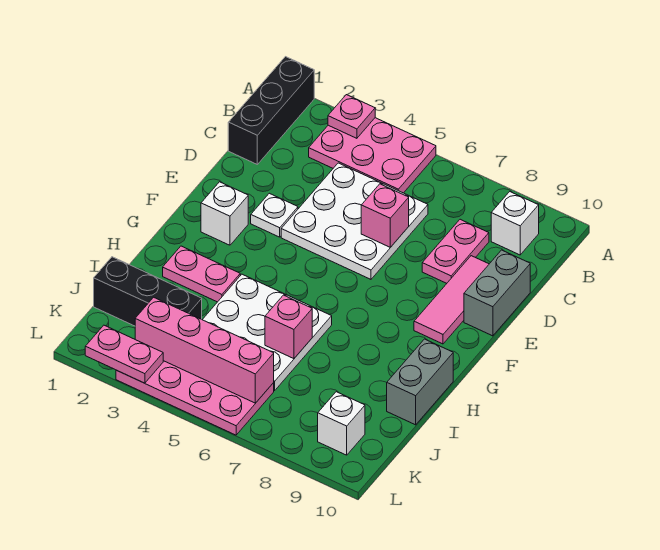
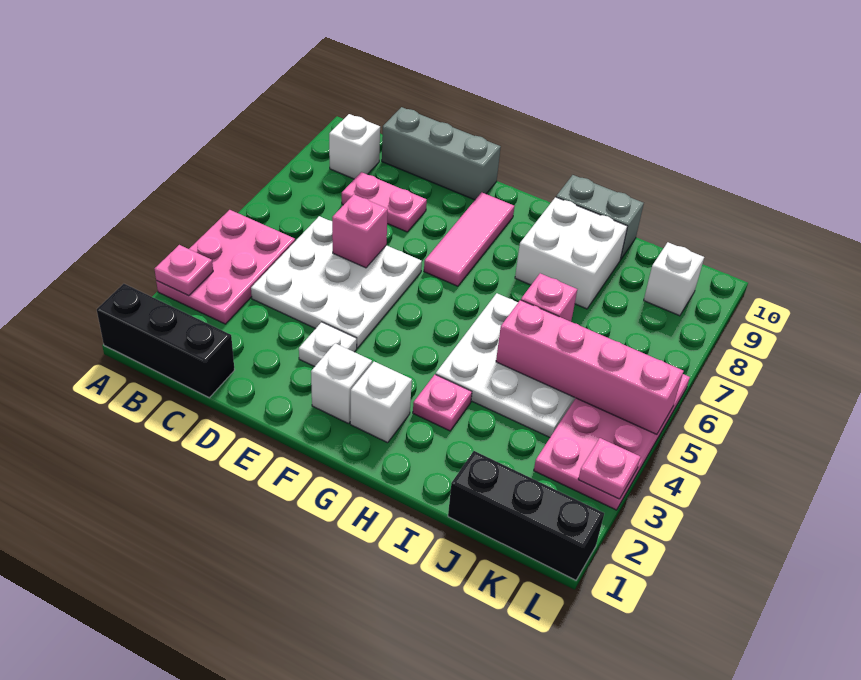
pink 1x3 tile [414,256,489,344] -> pink 1x3 tile turned to [424,192,514,286]
grey 1x2 brick [464,250,530,336] -> grey 1x3 brick [382,107,501,200]
none -> white 1x1 brick [350,362,412,443]
pink 1x2 plate [163,246,240,302] -> pink 1x1 plate [413,374,472,431]
none -> white 2x2 brick [515,197,628,309]
black 1x3 brick [94,257,202,326] -> black 1x3 brick turned to [448,451,604,580]
pink 1x4 brick [135,297,274,403] -> pink 1x4 brick turned to [496,300,684,434]
pink 1x2 plate [85,325,163,383] -> pink 1x1 plate [578,438,640,499]

